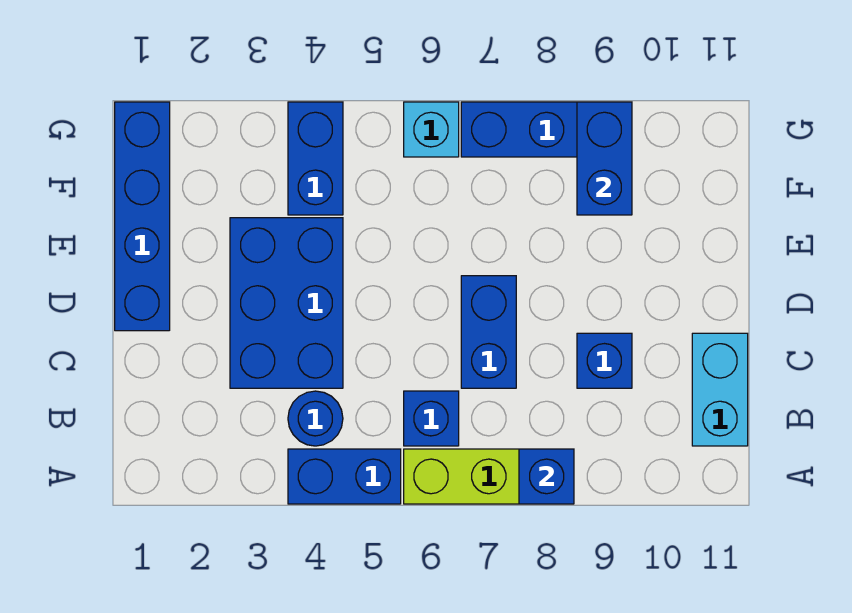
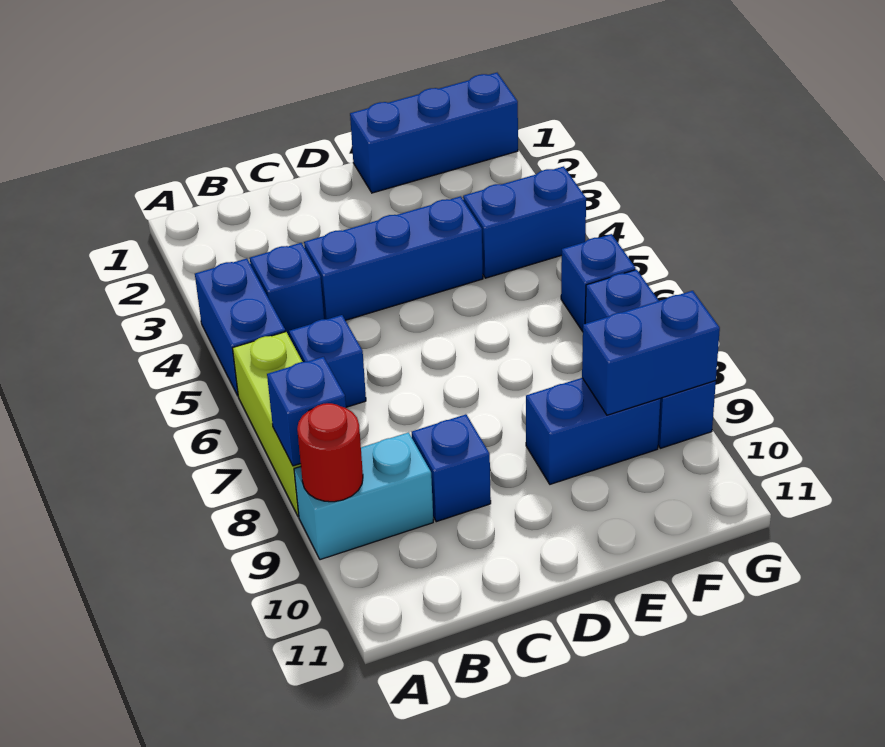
none -> red 1x1 round brick [297,403,363,502]
blue 1x1 round brick [288,391,343,446] -> blue 1x1 brick [250,243,324,337]
cyan 1x2 brick [692,333,748,446] -> cyan 1x2 brick moved to [294,433,433,560]
blue 2x3 brick [230,218,343,388] -> blue 1x3 brick [304,196,483,320]
blue 1x2 brick [461,276,516,388] -> blue 1x2 brick moved to [526,378,660,484]
blue 1x4 brick [115,102,170,331] -> blue 1x3 brick [350,73,518,193]
cyan 1x1 brick [404,102,459,157] -> blue 1x1 brick [561,234,636,332]

